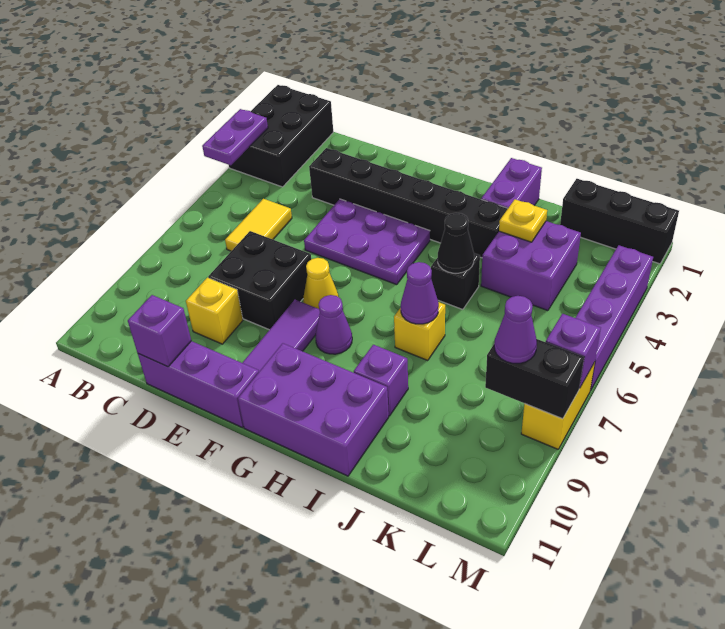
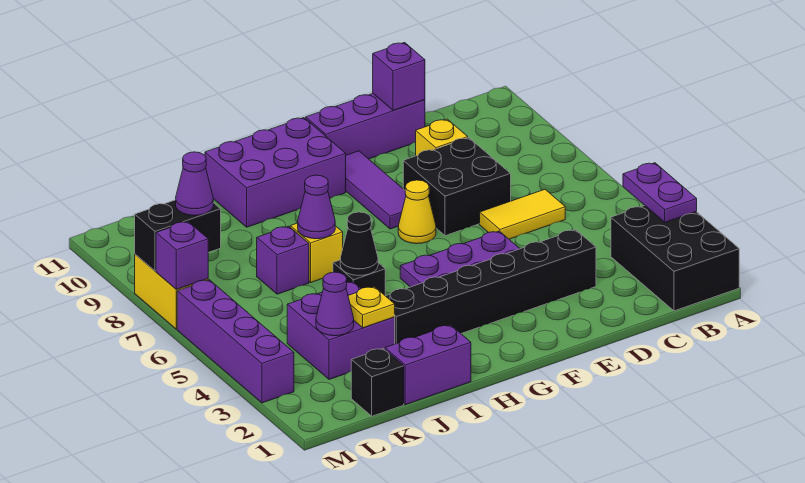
yellow 1x2 tile [225,199,292,251] -> yellow 1x2 tile turned to [480,189,565,239]
purple 1x1 cone [315,295,352,354] -> purple 1x1 cone moved to [316,272,354,336]
purple 1x2 brick [481,158,542,208] -> purple 1x2 brick turned to [385,325,471,405]
purple 1x1 brick [354,345,408,416] -> purple 1x1 brick moved to [257,226,309,294]
black 1x3 brick [560,179,679,264] -> black 1x1 brick [351,348,404,416]

